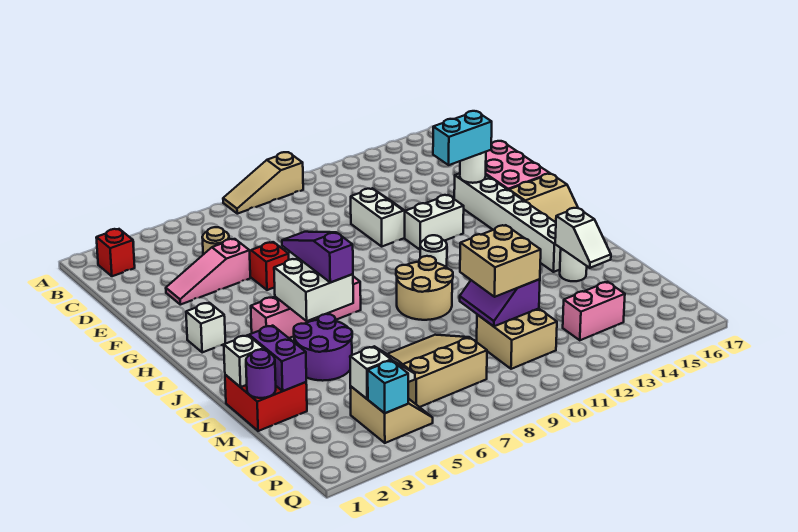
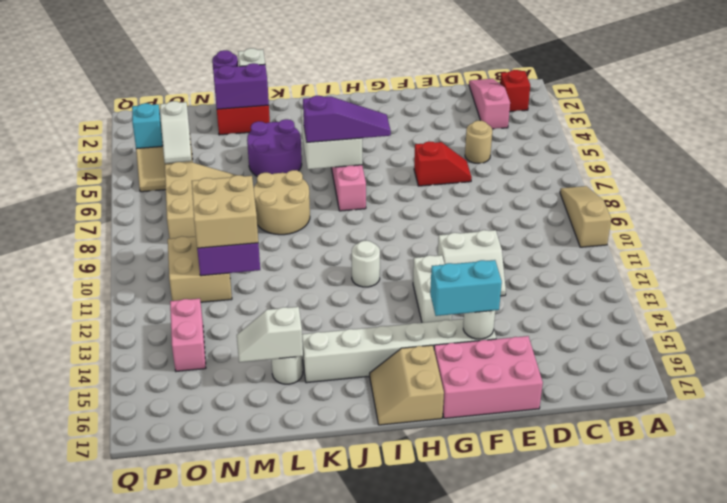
pink 1x3 slope [166,239,250,305] -> pink 1x3 slope moved to [469,79,510,129]
cyan 1x2 brick [433,111,492,165] -> cyan 1x2 brick turned to [430,260,502,316]
white 1x1 brick [186,303,226,352] -> none
tan 2x2 round brick [396,256,453,320] -> tan 2x2 round brick moved to [254,170,310,235]

